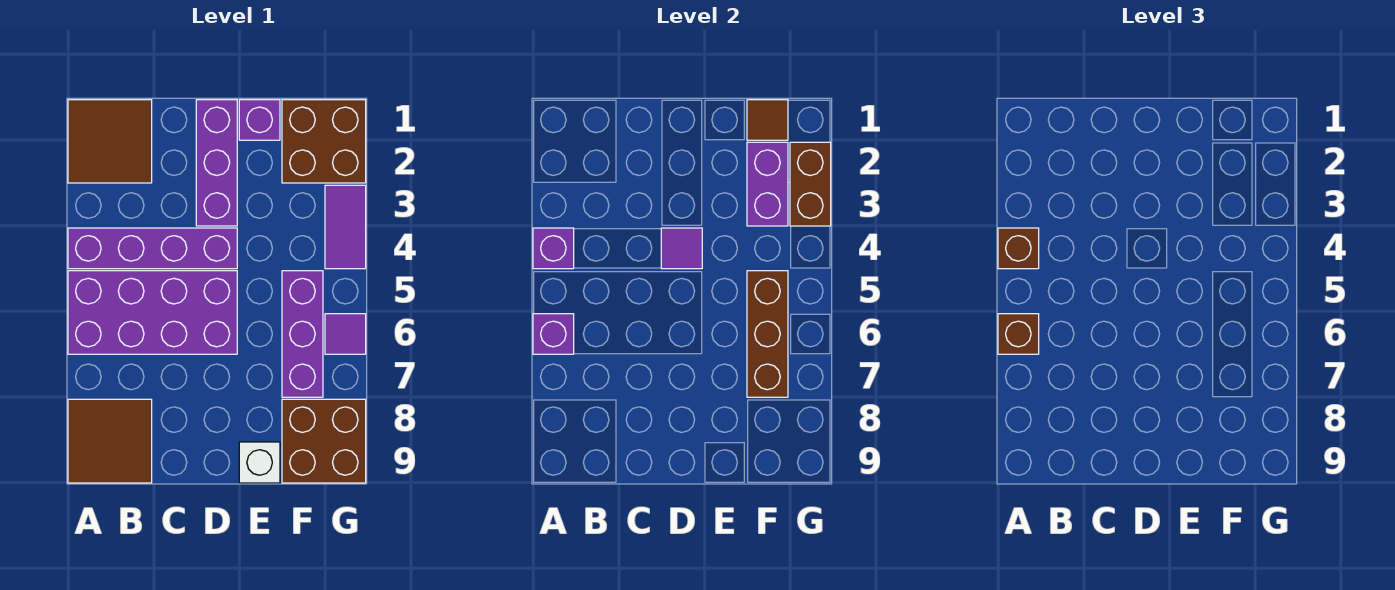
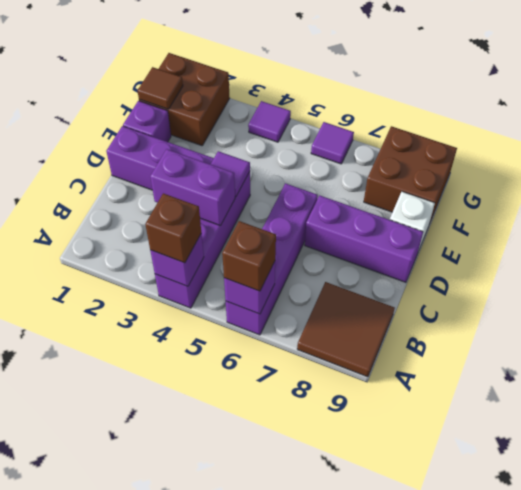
brown 2x2 tile [68,100,152,183] -> none
purple 2x4 brick [68,271,237,354] -> purple 1x4 brick [226,183,318,335]
purple 1x2 brick [747,142,788,226] -> purple 1x2 brick moved to [150,149,235,226]
purple 1x3 brick [282,271,323,397] -> purple 1x3 brick moved to [305,195,423,282]
brown 1x3 brick [747,271,788,397] -> none
brown 1x2 brick [790,142,831,226] -> none
purple 1x2 tile [325,185,366,269] -> purple 1x1 tile [248,101,291,142]

